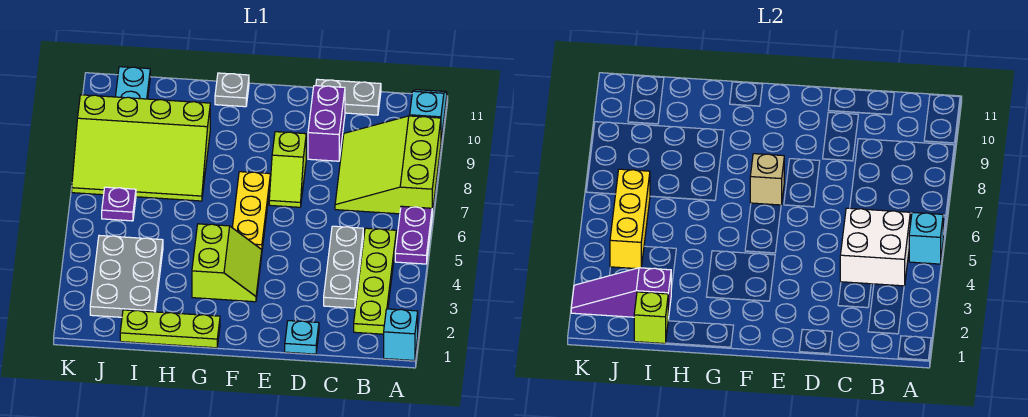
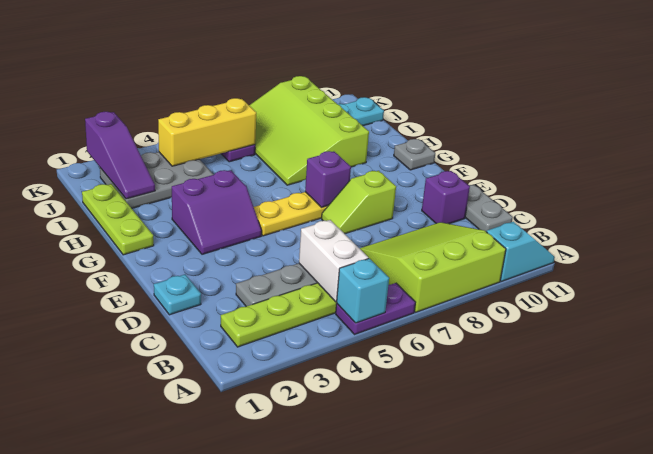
cyan 1x1 brick [384,309,418,361] -> none
white 2x2 brick [840,208,910,286] -> white 1x2 brick [299,220,368,302]
purple 1x2 brick [308,86,345,161] -> purple 1x1 brick [422,171,470,224]
lime 2x2 slope [192,224,262,302] -> purple 2x2 slope [172,170,262,254]
tan 1x1 brick [750,154,784,205] -> purple 1x1 brick [305,151,351,207]
lime 1x1 brick [634,292,668,344] -> none
purple 1x3 slope [571,268,671,319] -> purple 1x3 slope turned to [85,112,155,199]

